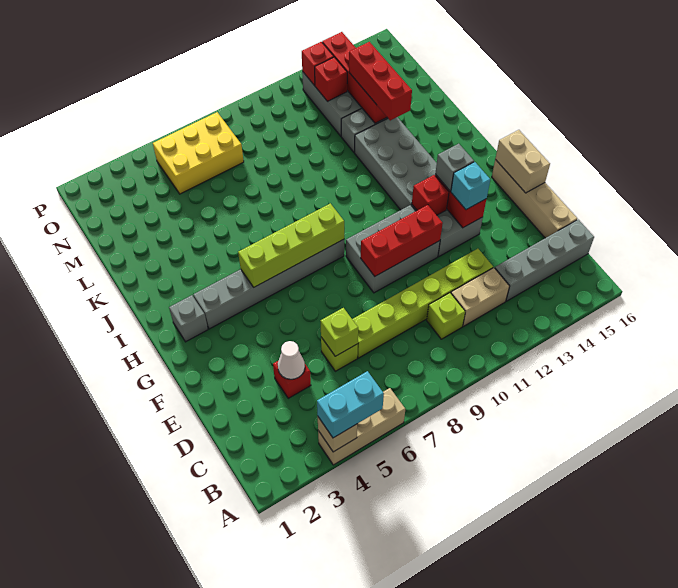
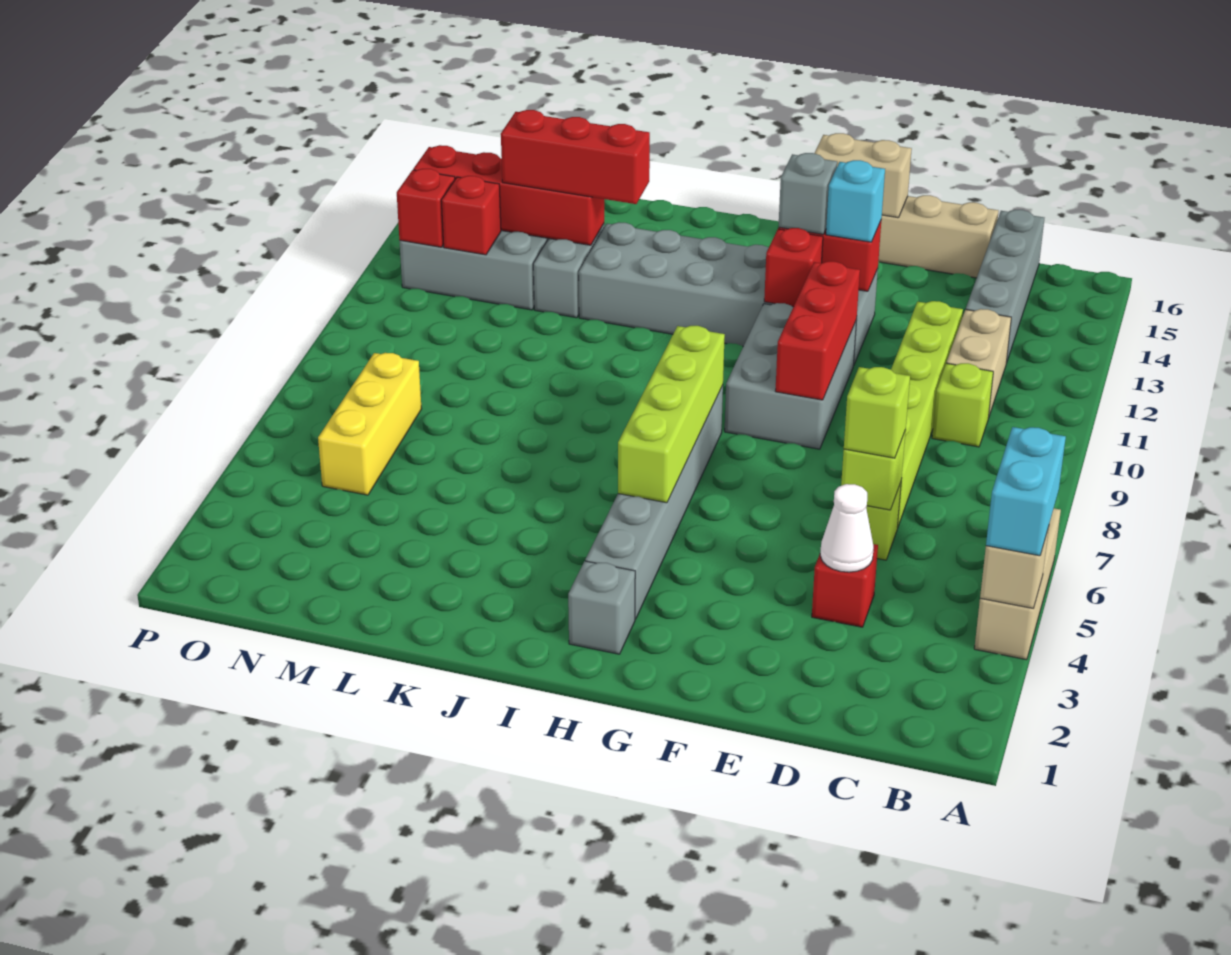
none -> lime 1x1 brick [844,367,910,458]
yellow 2x3 brick [153,112,244,194] -> yellow 1x3 brick [318,353,422,495]

